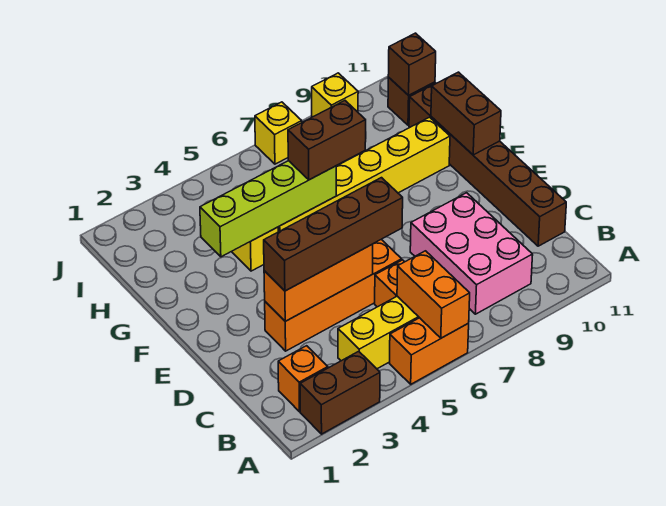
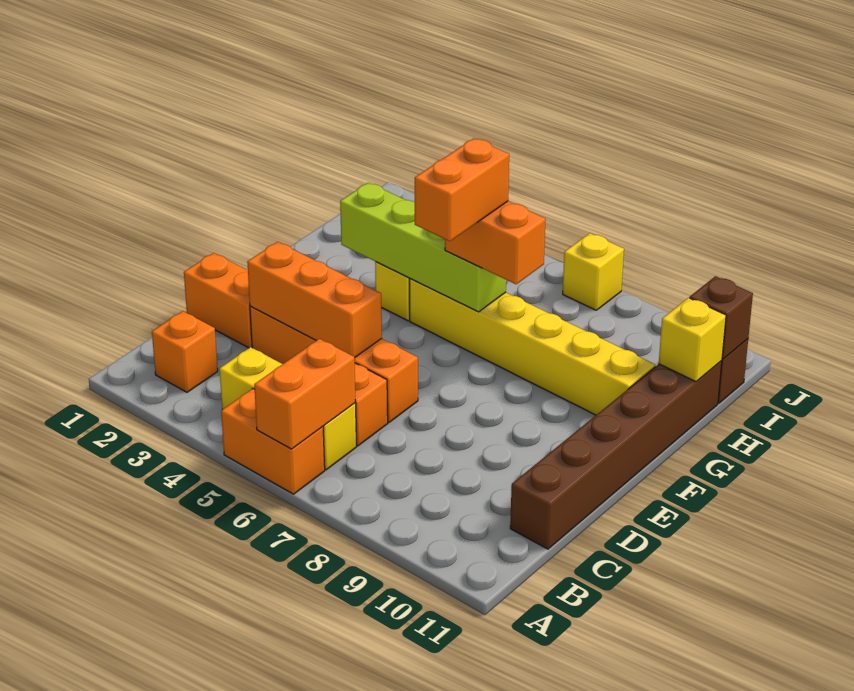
brown 1x2 brick [300,351,380,434] -> none
pink 2x3 brick [410,193,533,314] -> none
none -> orange 1x2 brick [184,253,252,348]
brown 1x4 brick [264,178,403,291] -> none
none -> orange 1x2 brick [415,138,509,241]
brown 1x2 brick [431,72,501,155] -> none
brown 1x2 brick [288,101,366,180] -> orange 1x2 brick [445,201,546,284]
yellow 1x1 brick [312,73,358,117] -> yellow 1x1 brick moved to [659,298,726,382]

